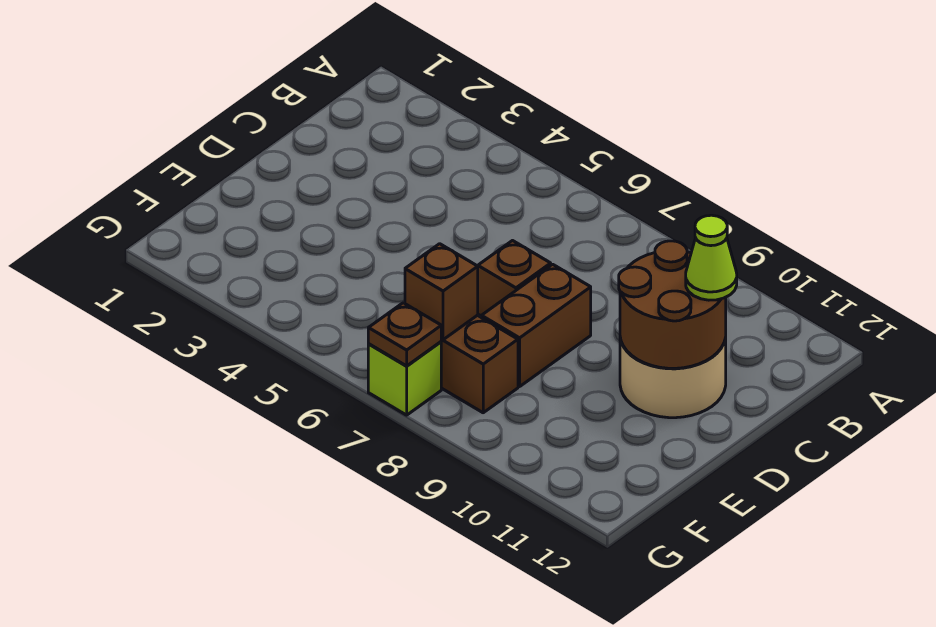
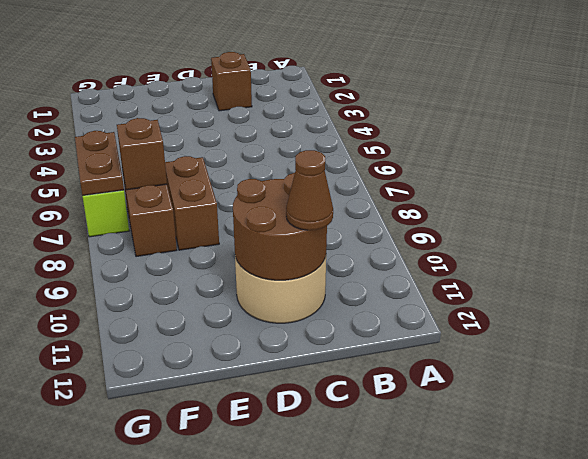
lime 1x1 cone [686,215,737,300] -> brown 1x1 cone [286,150,333,230]
brown 1x1 brick [478,241,551,316] -> brown 1x1 brick moved to [211,52,252,111]
brown 1x2 brick [481,264,591,386] -> brown 1x2 brick turned to [165,156,219,250]
brown 1x1 plate [368,303,441,366] -> brown 1x2 plate [75,131,124,196]

